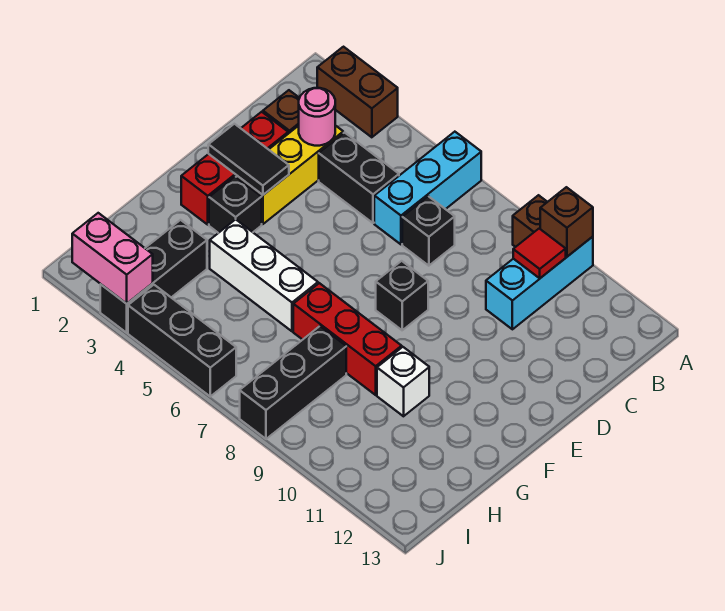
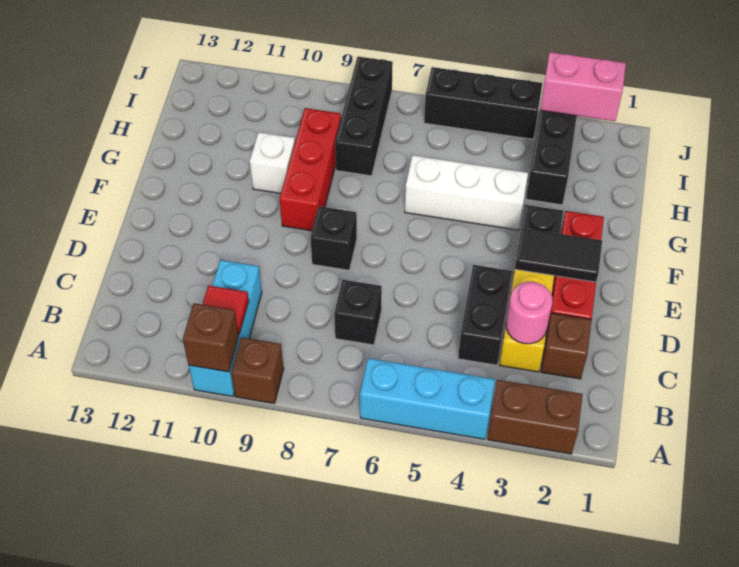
cyan 1x3 brick [374,132,481,244] -> cyan 1x3 brick turned to [360,358,495,439]
black 1x2 brick [319,132,399,223] -> black 1x2 brick turned to [458,265,512,365]
red 1x3 brick [293,283,402,395] -> red 1x3 brick turned to [280,108,341,231]

